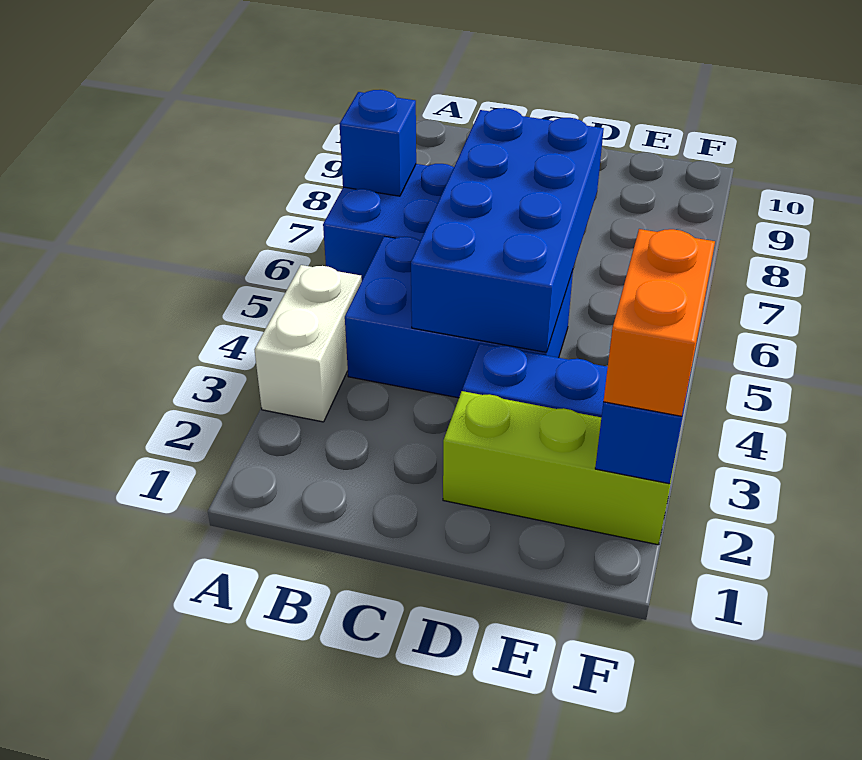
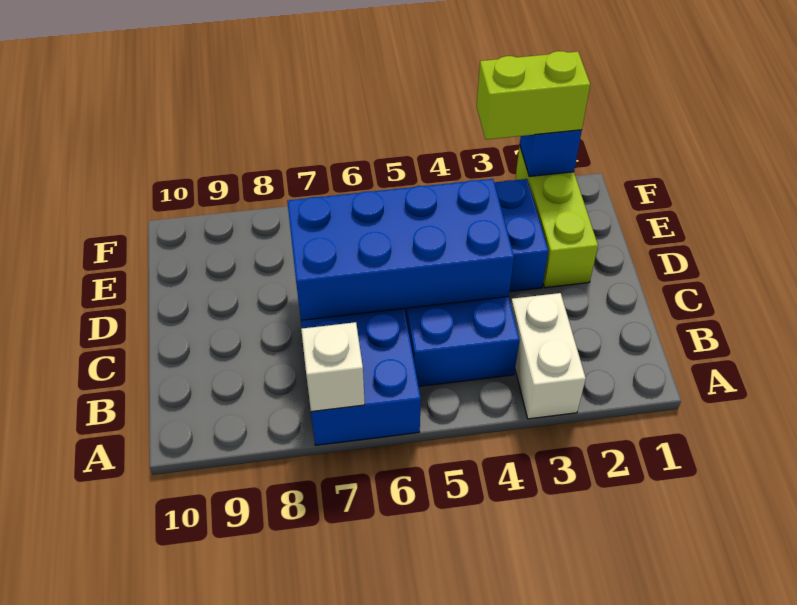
white 1x2 brick [254,265,362,422] -> white 1x2 brick turned to [511,293,586,419]
blue 1x1 brick [340,90,416,196] -> white 1x1 brick [301,322,365,412]
orange 1x2 brick [603,229,715,416] -> lime 1x2 brick [477,51,590,139]

